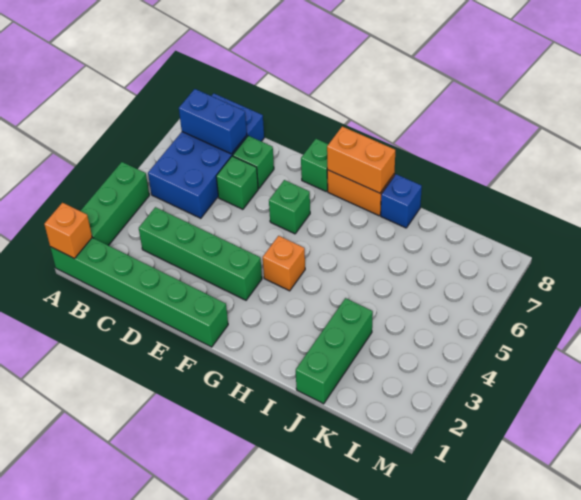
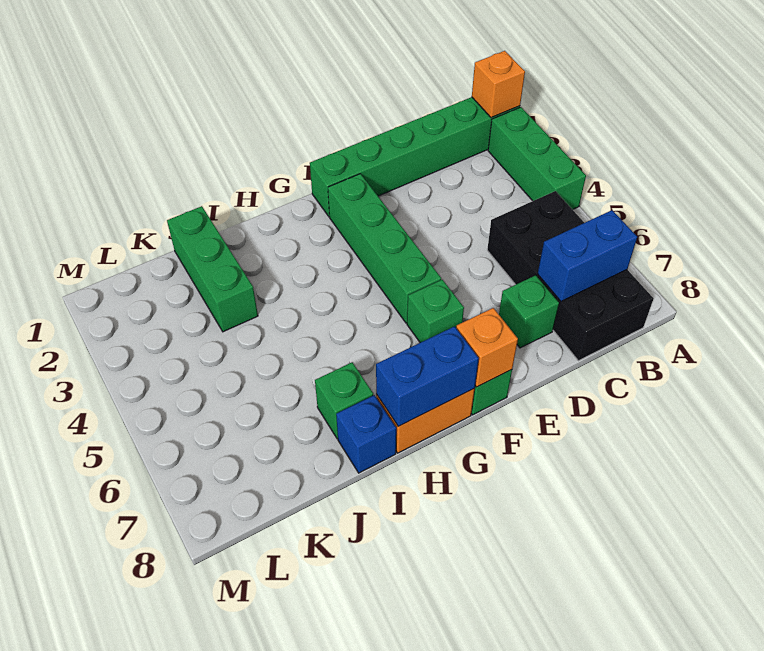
blue 2x4 brick [148,93,264,218] -> black 2x4 brick [487,191,654,361]
green 1x4 brick [139,207,262,300] -> green 1x4 brick turned to [328,174,441,323]
green 1x1 brick [216,156,258,209] -> green 1x1 brick moved to [315,362,373,439]
orange 1x1 brick [263,236,305,291] -> orange 1x1 brick moved to [456,308,518,387]
orange 1x2 brick [327,126,395,193] -> blue 1x2 brick [376,327,479,426]

